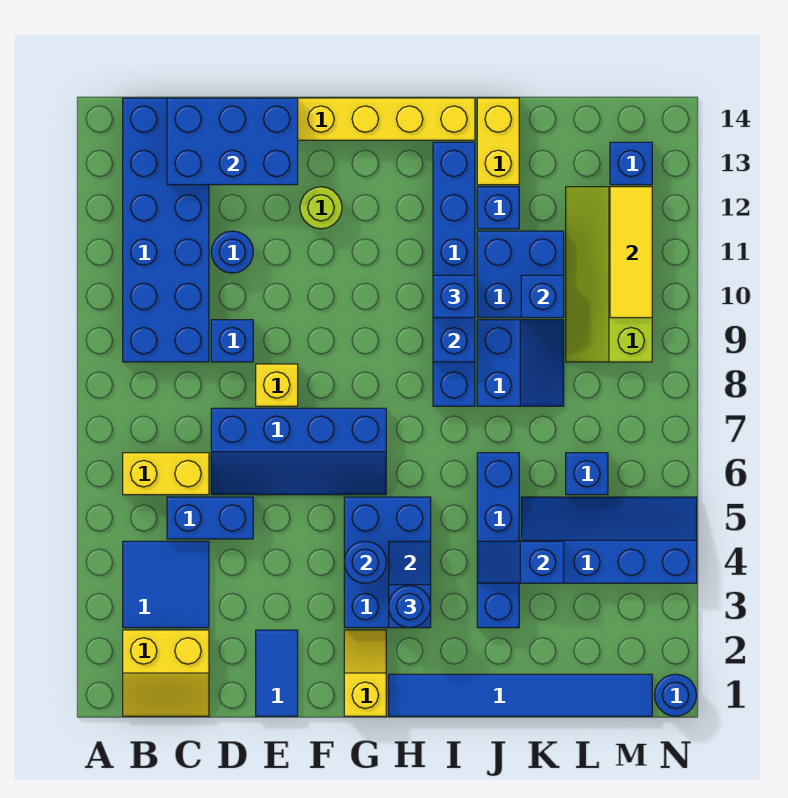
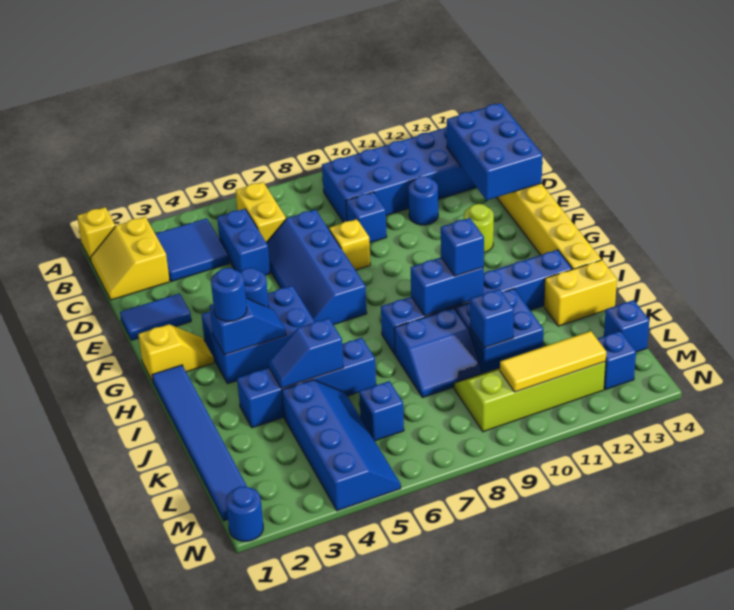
none -> yellow 1x1 brick [77,207,115,261]
blue 1x2 slope [477,541,564,583] -> blue 1x2 slope turned to [269,318,343,388]
blue 1x1 brick [477,187,519,229] -> blue 1x1 brick moved to [604,300,649,352]

